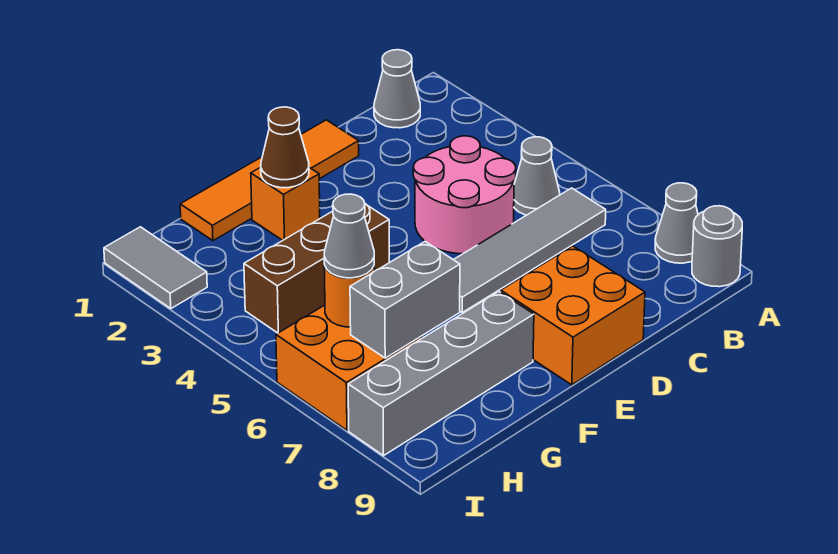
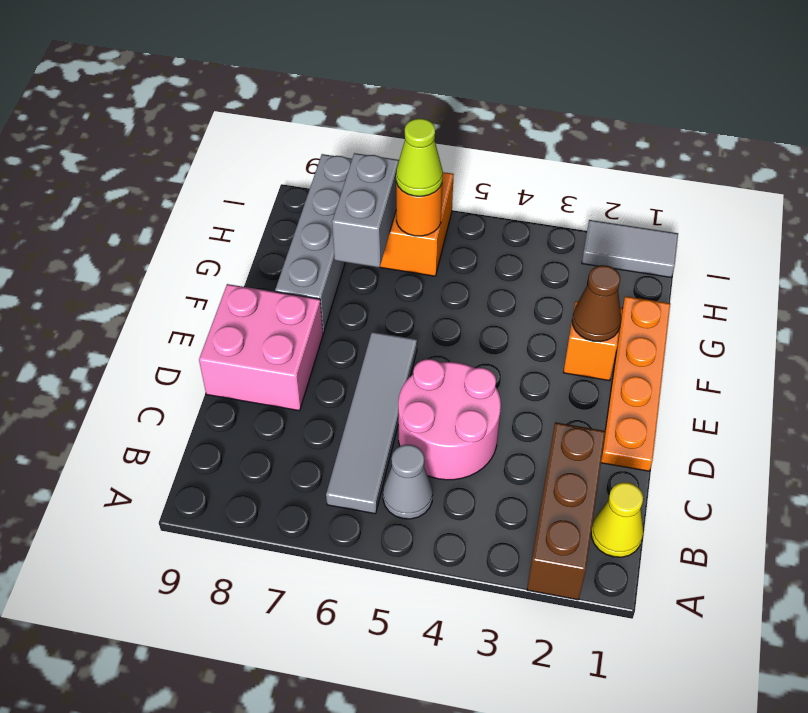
grey 1x1 cone [655,183,698,263] -> none
grey 1x1 round brick [692,206,742,287] -> none
grey 1x1 cone [374,50,420,128] -> yellow 1x1 cone [591,482,643,557]
orange 1x4 tile [180,120,359,241] -> orange 1x4 plate [601,296,670,471]
orange 2x2 brick [501,246,645,385] -> pink 2x2 brick [199,284,323,411]
brown 1x3 brick [244,204,389,333] -> brown 1x3 brick moved to [527,422,605,600]
grey 1x1 cone [324,194,374,278] -> lime 1x1 cone [396,119,443,196]

